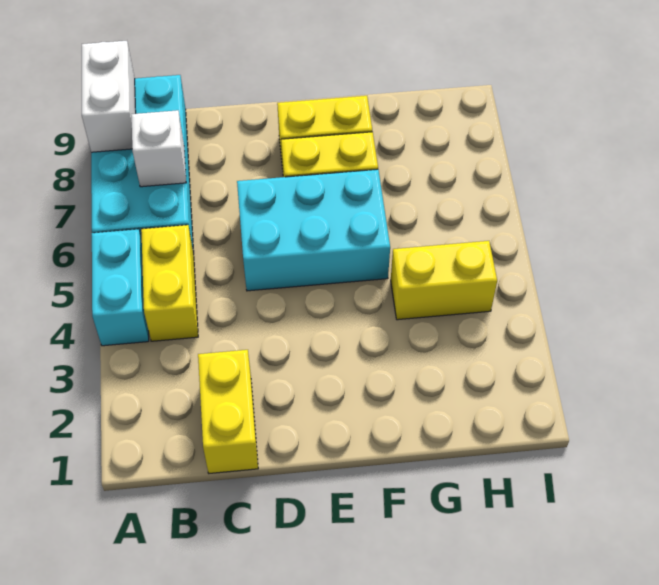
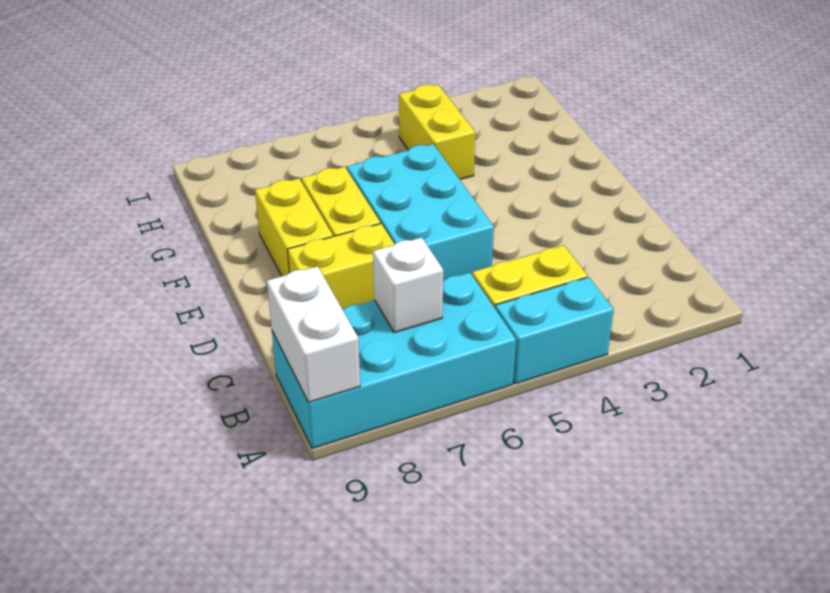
white 1x2 brick [82,41,136,152] -> white 1x2 brick turned to [267,266,360,402]
yellow 1x2 brick [198,350,258,473] -> yellow 1x2 brick moved to [288,224,395,309]

